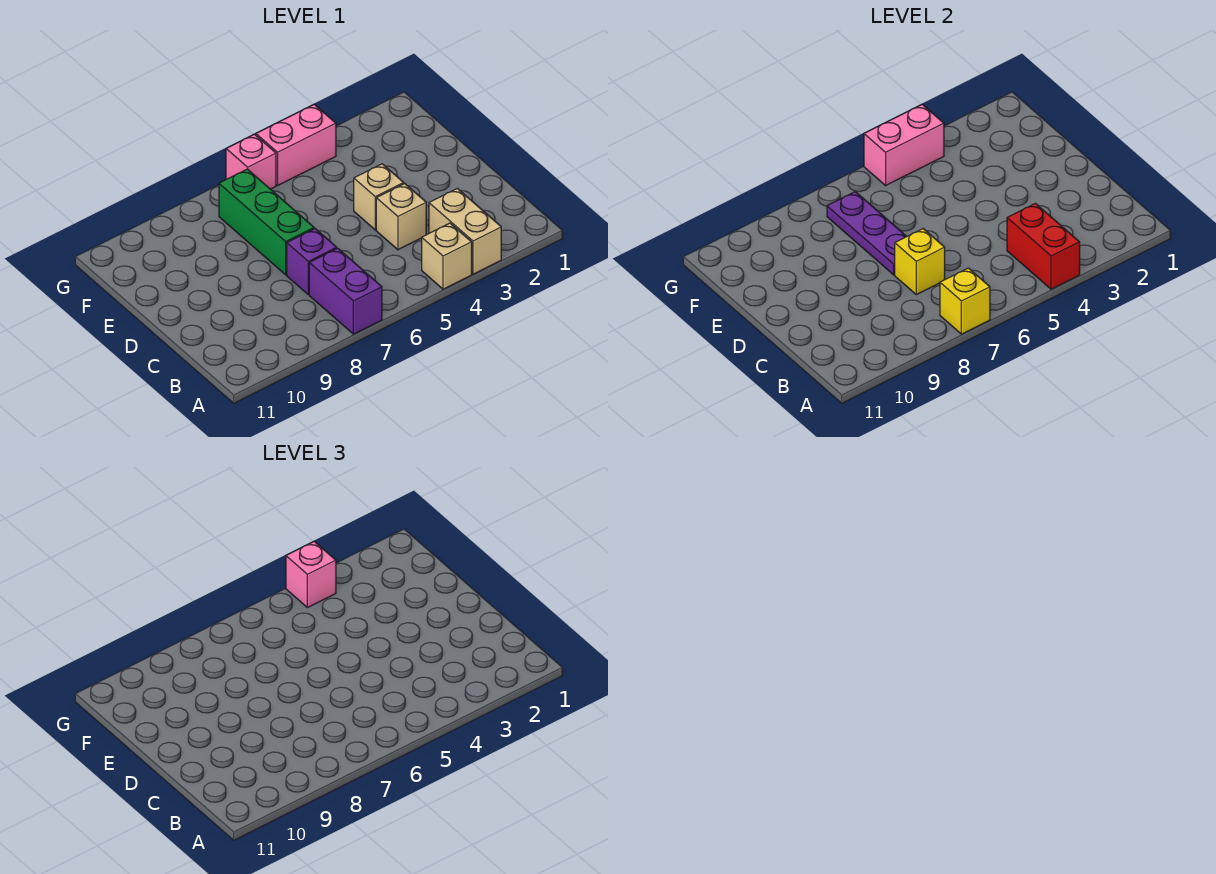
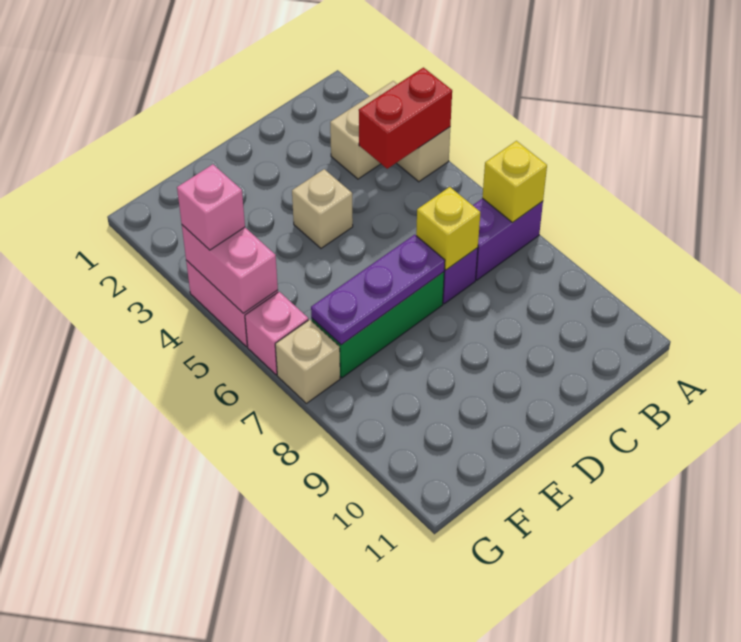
tan 1x1 brick [376,184,426,250] -> tan 1x1 brick moved to [275,320,340,403]

